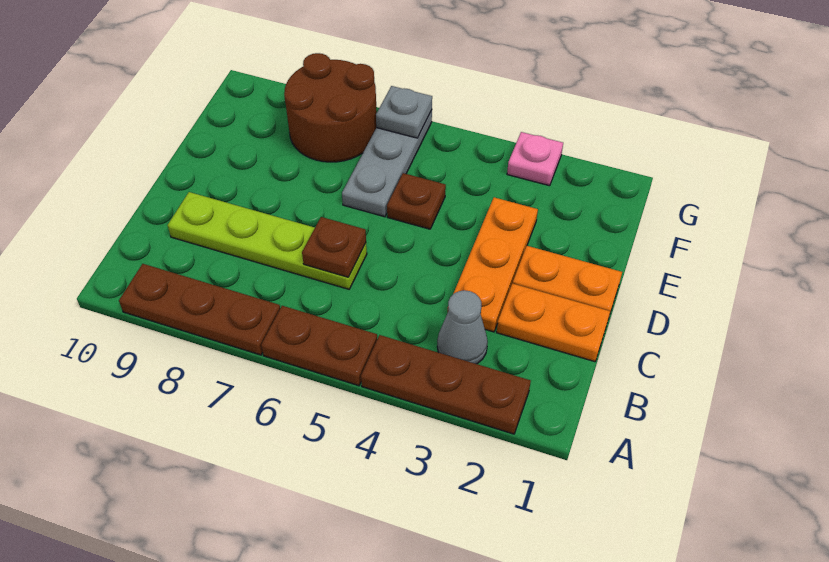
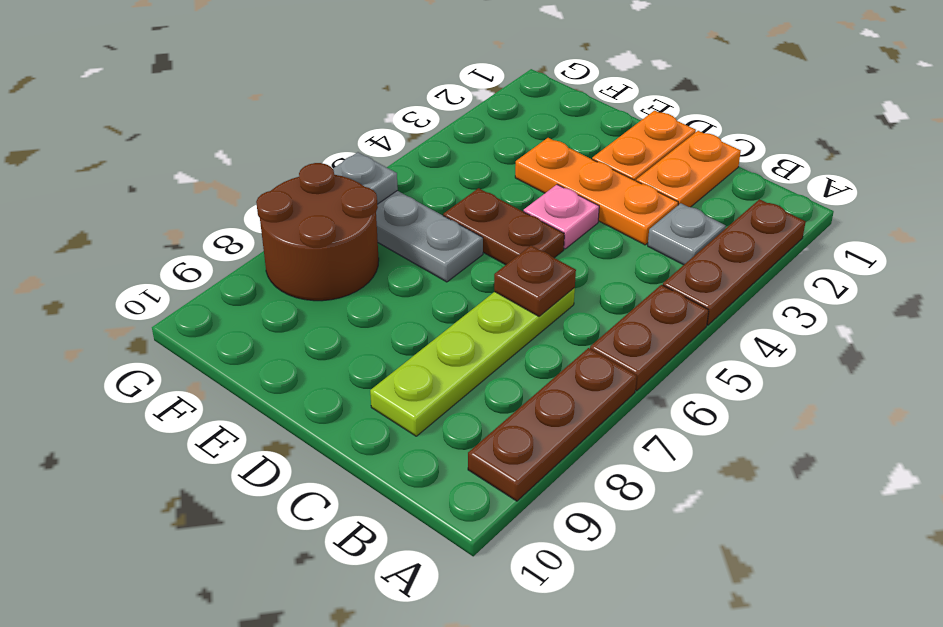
grey 1x1 cone [437,290,488,364] -> grey 1x1 plate [648,203,726,265]
brown 1x1 plate [387,173,446,229] -> brown 1x2 plate [443,188,564,265]
pink 1x1 plate [507,132,563,186] -> pink 1x1 plate moved to [523,185,599,249]

